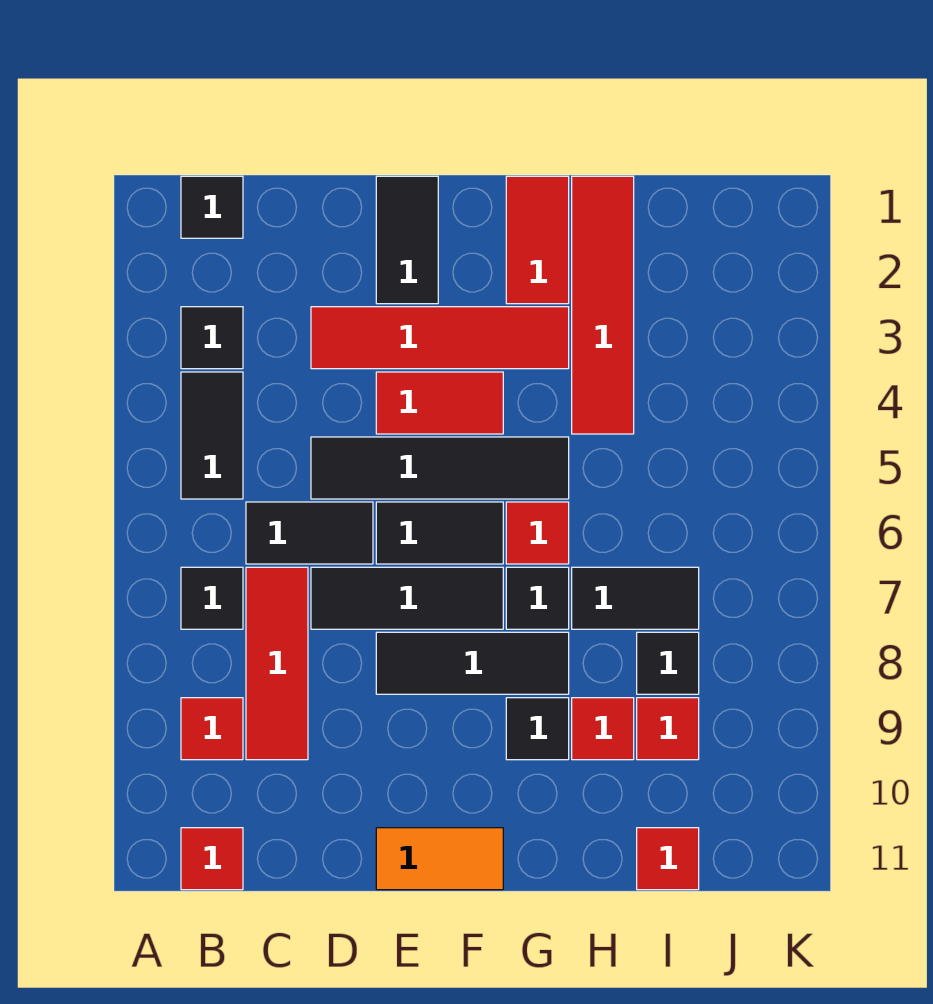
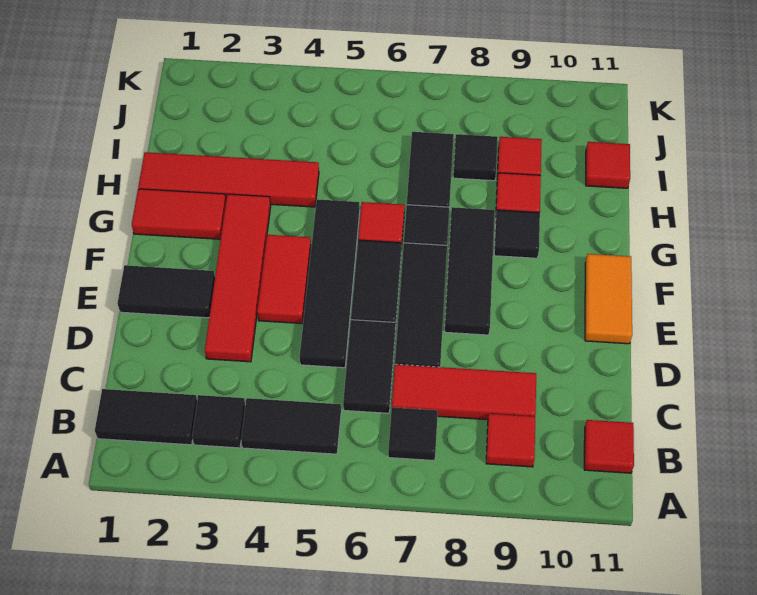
black 1x1 tile [181,176,243,238] -> black 1x2 tile [95,389,197,445]

